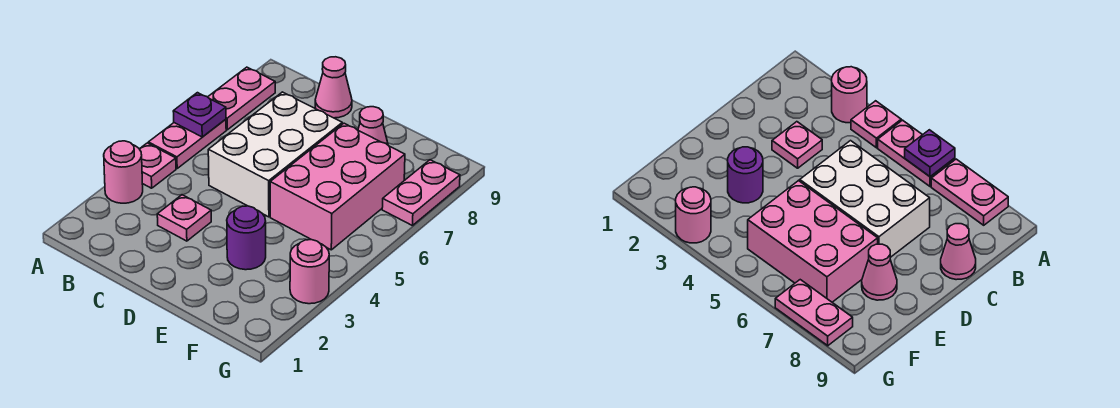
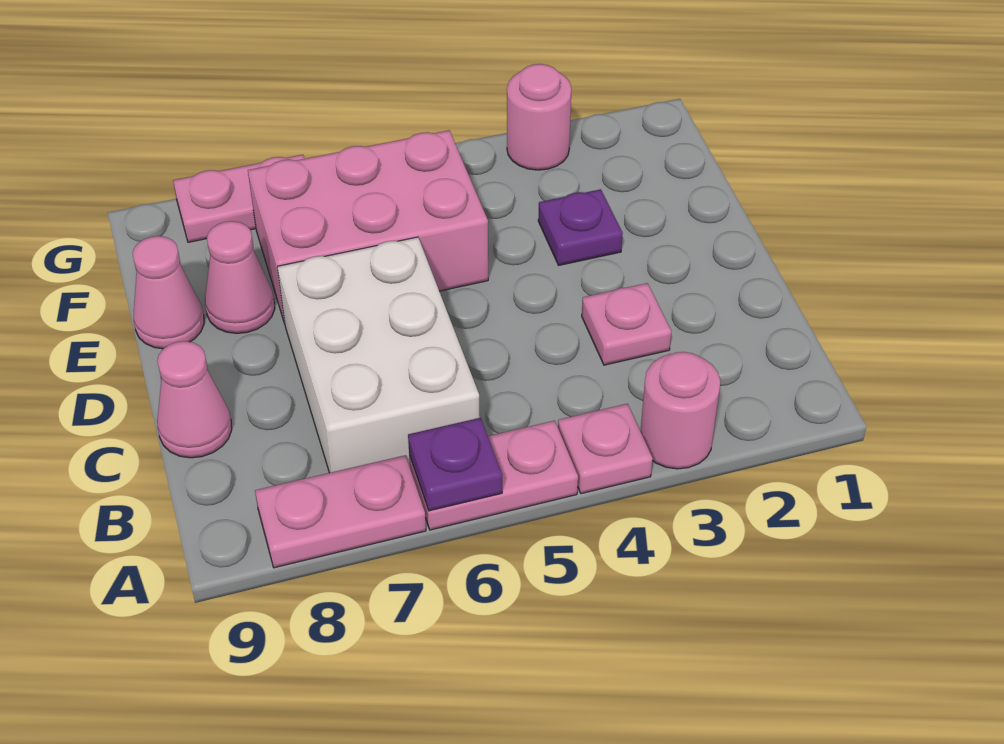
white 2x3 brick [208,92,342,217] -> white 2x3 brick turned to [277,237,480,473]
purple 1x1 round brick [227,206,266,270] -> purple 1x1 plate [538,189,623,265]
none -> pink 1x1 cone [132,236,204,349]

